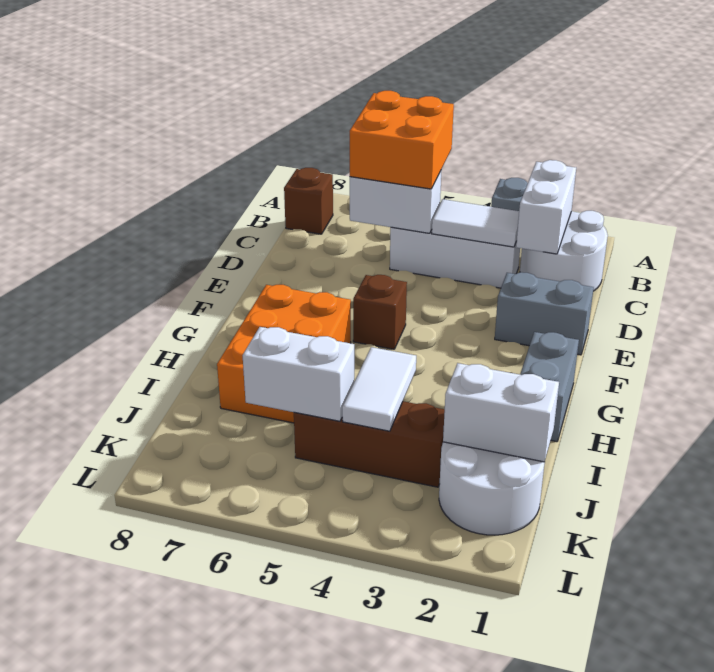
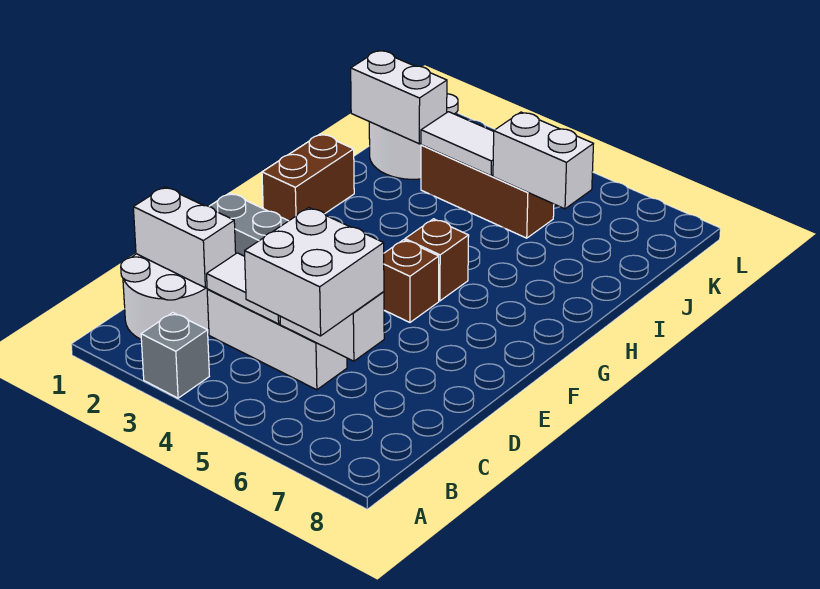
white 1x2 brick [516,160,576,254] -> white 1x2 brick turned to [133,187,236,288]
orange 2x2 brick [350,91,454,189] -> white 2x2 brick [245,208,384,336]
brown 1x1 brick [284,168,333,234] -> brown 1x1 brick moved to [405,219,469,301]
grey 1x2 brick [520,332,579,442] -> brown 1x2 brick [262,134,354,221]
orange 2x3 brick [217,285,351,423] -> none
white 1x2 tile [342,347,416,431] -> white 1x2 tile turned to [421,112,494,176]

